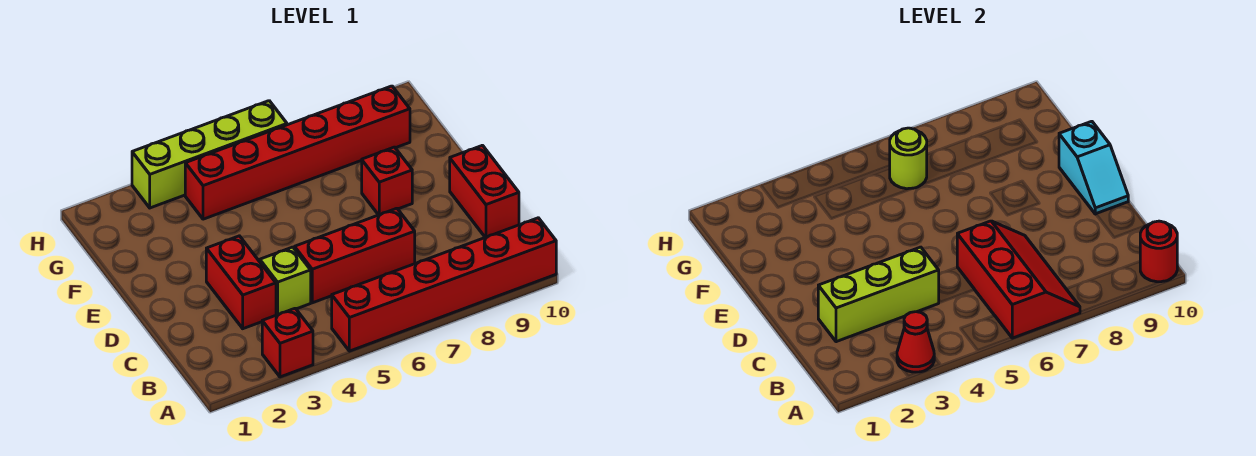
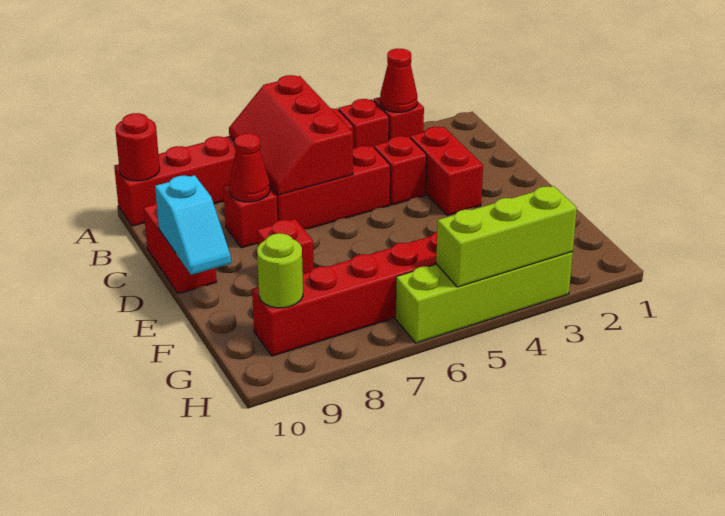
none -> red 1x1 brick [338,99,389,149]
lime 1x3 brick [818,247,939,342] -> lime 1x3 brick moved to [436,186,577,287]
lime 1x1 brick [260,247,311,315] -> red 1x1 brick [374,136,427,205]
none -> red 1x1 brick [223,185,277,248]
none -> red 1x1 cone [229,133,270,202]
cyan 1x2 slope [1059,121,1128,214] -> cyan 1x2 slope turned to [155,175,231,275]
lime 1x1 round brick [890,128,927,189] -> lime 1x1 round brick moved to [257,233,303,308]

